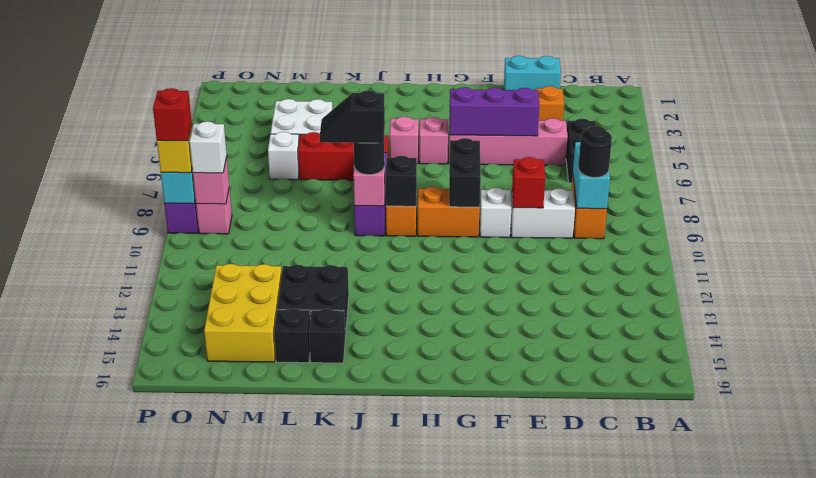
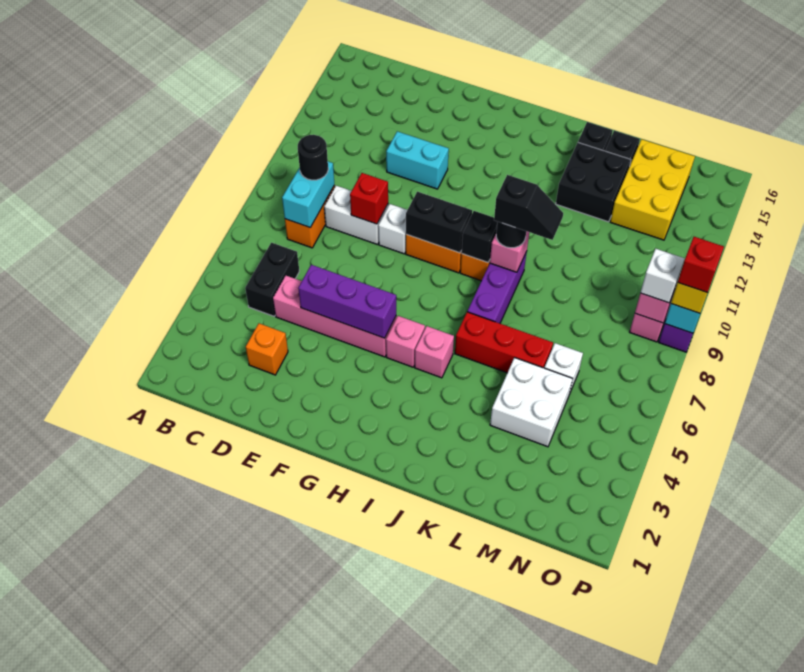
cyan 1x2 brick [504,56,561,90] -> cyan 1x2 brick moved to [386,131,449,189]
black 1x2 brick [449,138,481,207] -> black 1x2 brick turned to [406,192,472,253]

